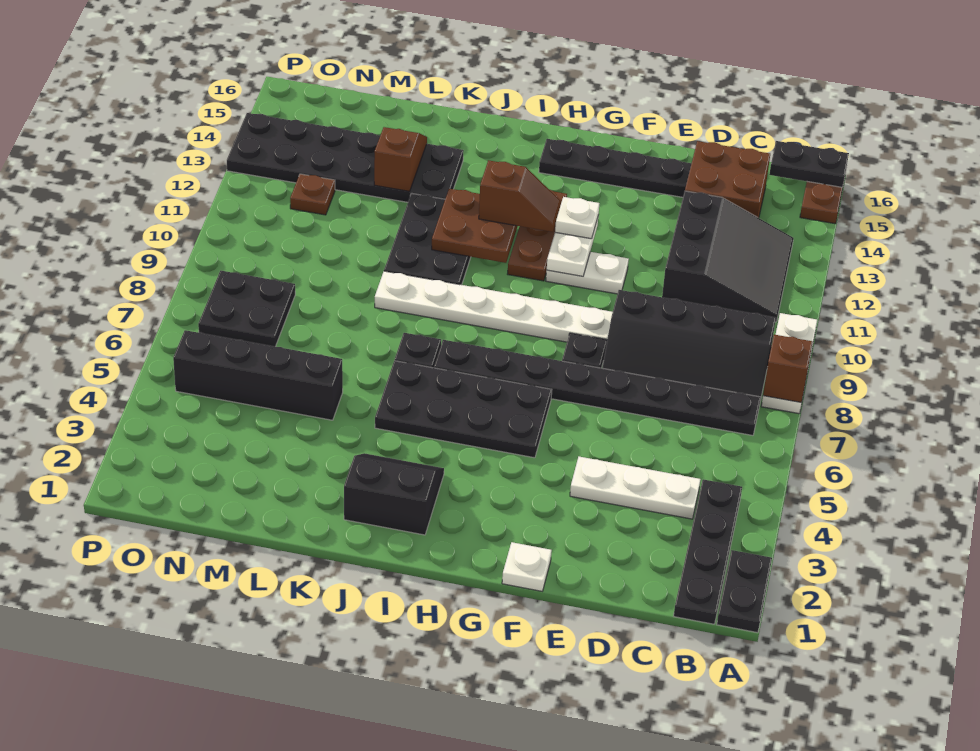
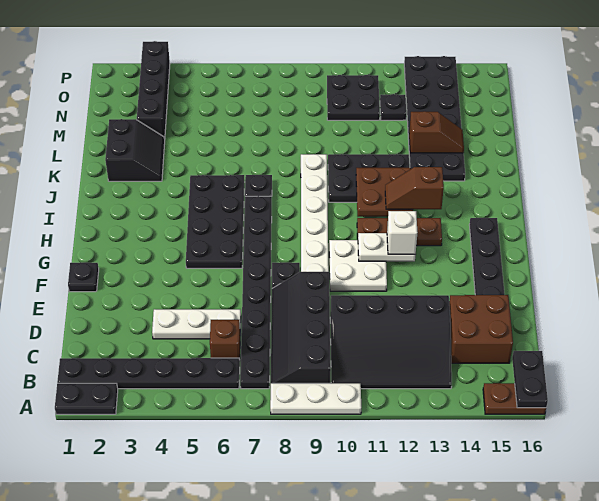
brown 1x1 brick [763,335,812,403] -> brown 1x1 brick moved to [210,320,240,360]
black 1x4 plate [674,479,742,624] -> black 1x6 plate [57,358,240,389]
black 3x3 slope [662,191,793,322] -> black 3x4 slope [330,295,452,389]
white 1x3 plate [570,457,701,519] -> white 1x3 plate turned to [152,309,241,339]
white 1x1 plate [502,542,552,591] -> black 1x1 plate [68,263,99,292]
white 1x2 plate [546,252,629,294] -> white 2x2 plate [329,240,387,291]
white 1x1 plate [555,197,599,239] -> white 1x1 brick [387,211,418,254]
brown 1x2 slope [479,160,561,232] -> brown 1x2 slope turned to [385,167,444,209]
black 2x2 slope [344,453,444,535] -> black 2x2 slope moved to [105,119,165,181]
black 1x4 brick [173,330,343,420] -> black 1x4 brick moved to [137,41,170,139]
black 2x2 plate [198,271,295,347] -> black 2x2 plate moved to [327,75,380,120]
brown 1x1 plate [290,174,335,215] -> black 1x1 plate [380,94,407,120]

